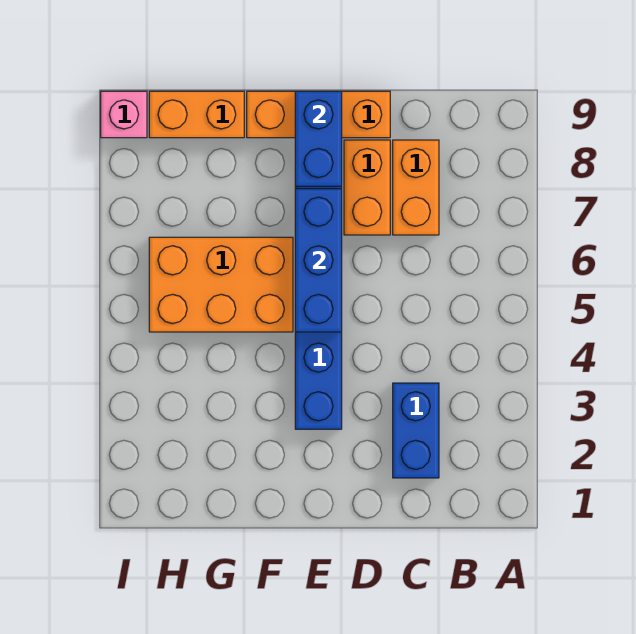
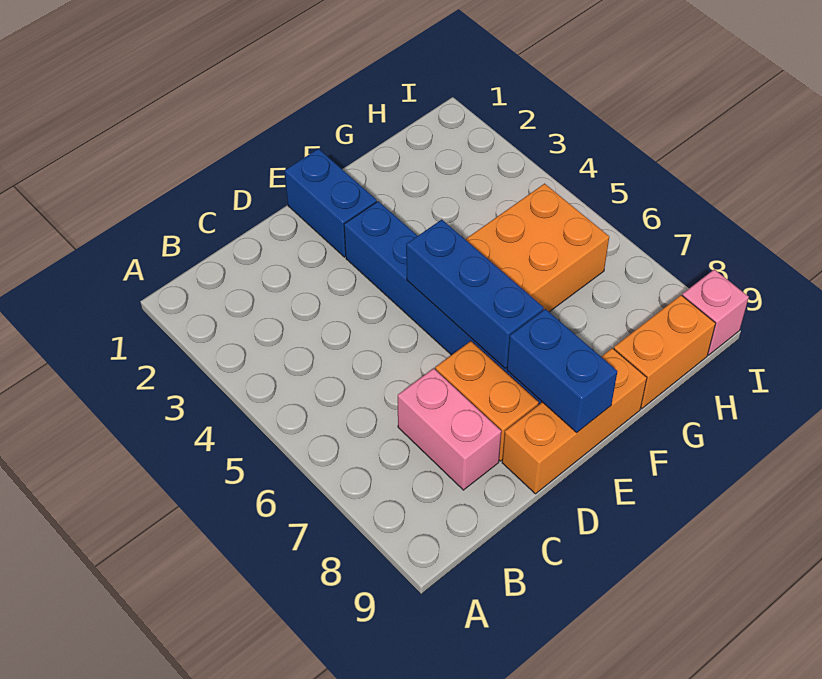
blue 1x2 brick [393,383,439,478] -> blue 1x2 brick moved to [285,149,377,257]
orange 1x2 brick [393,140,439,235] -> pink 1x2 brick [398,368,501,490]

